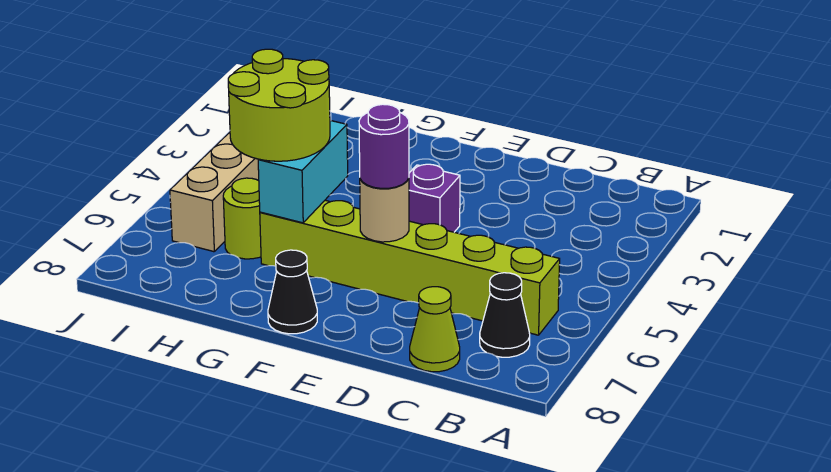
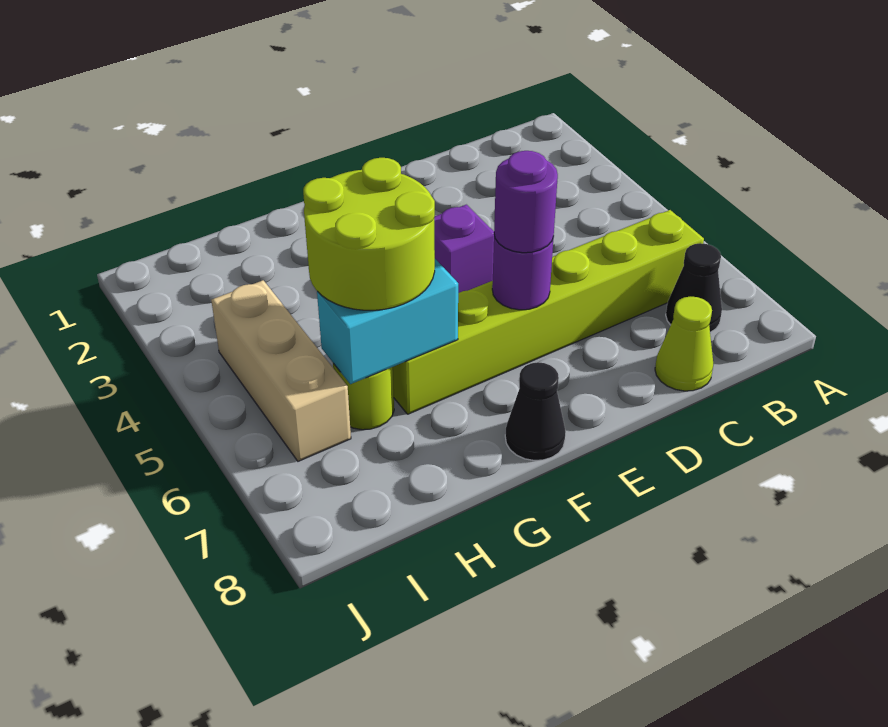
tan 1x1 round brick [360,178,409,242] -> purple 1x1 round brick [492,235,553,310]
cyan 1x2 brick [258,120,348,223] -> cyan 1x2 brick turned to [317,259,458,384]

